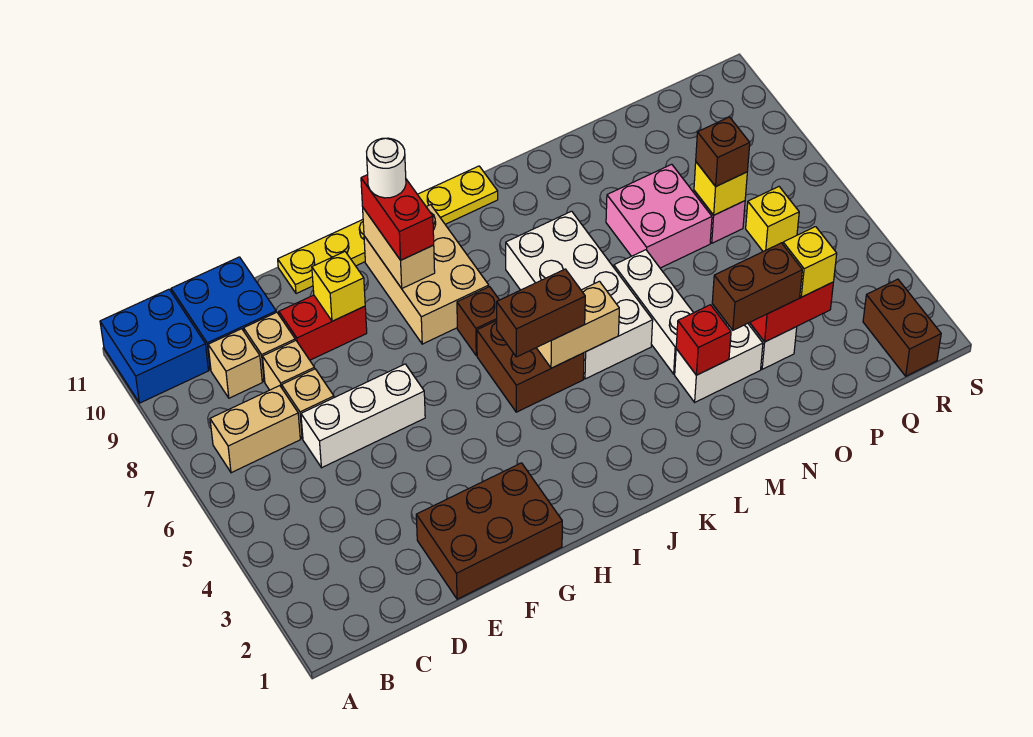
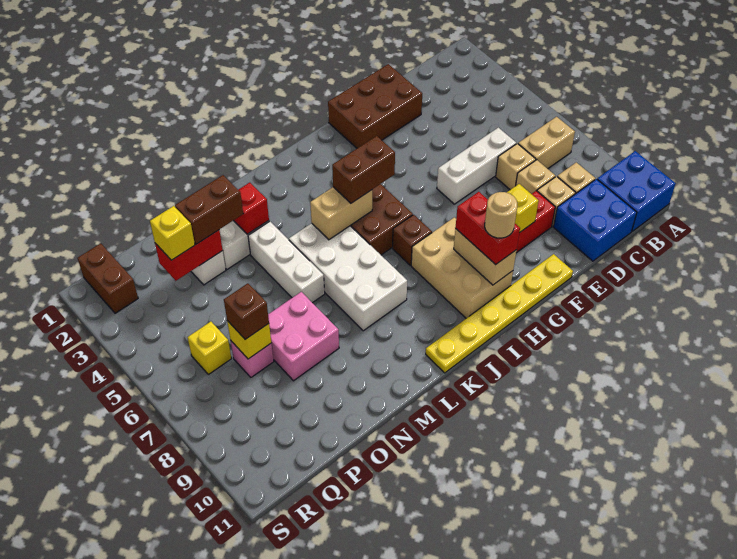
white 1x1 round brick [367,138,406,198] -> tan 1x1 round brick [485,192,517,238]

